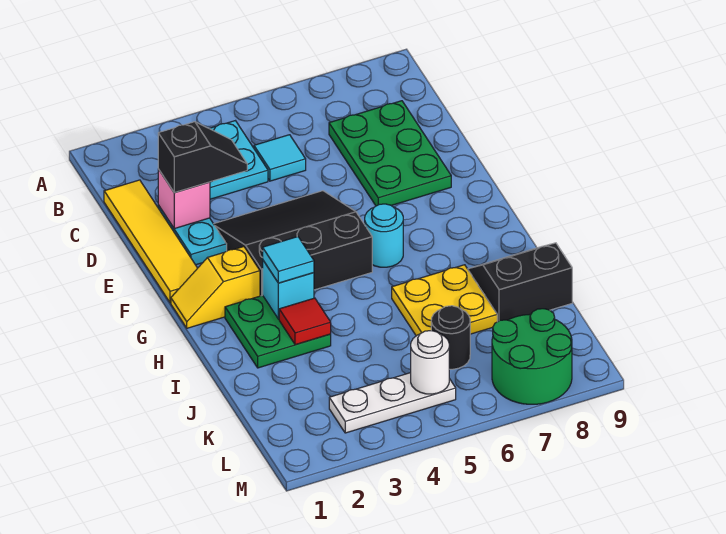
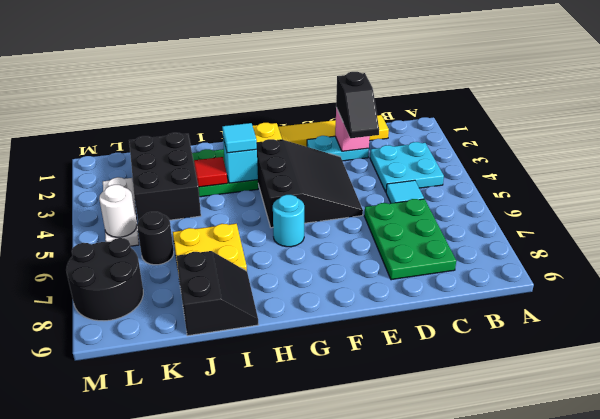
green 2x3 plate [329,101,451,206] -> green 2x3 plate turned to [364,199,456,280]
none -> black 2x3 brick [129,133,201,221]
green 2x2 round brick [492,309,572,404] -> black 2x2 round brick [66,238,143,321]

